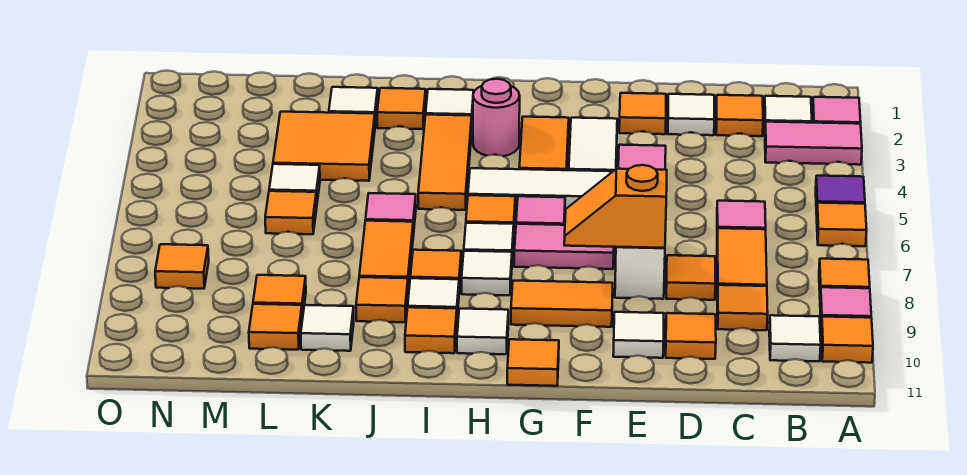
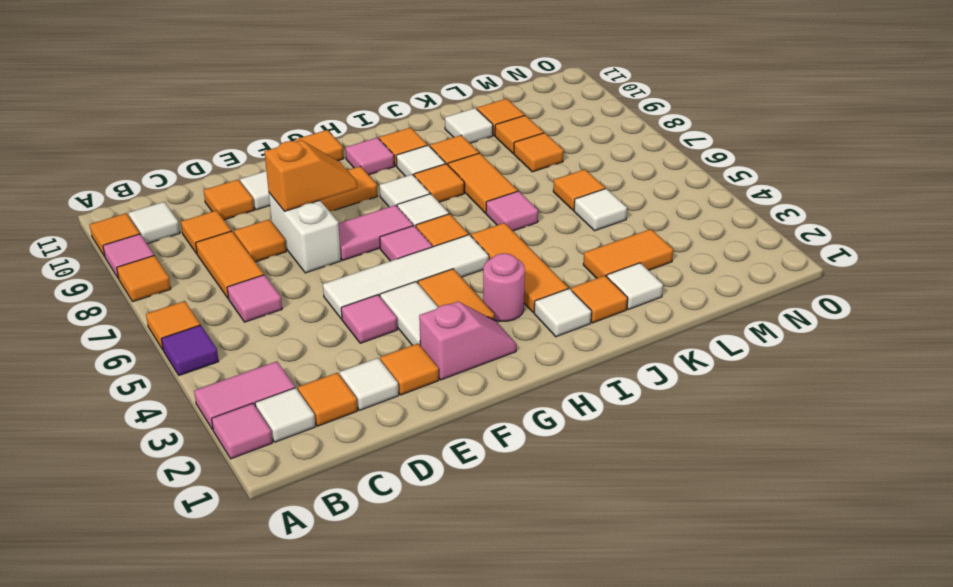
none -> pink 1x2 slope [419,301,517,380]
white 1x1 tile [457,309,508,354] -> pink 1x1 tile [345,138,394,175]
orange 2x2 tile [273,112,375,181] -> orange 1x2 tile [583,229,673,278]
orange 1x1 tile [155,244,209,289] -> orange 1x1 tile moved to [514,133,564,172]

